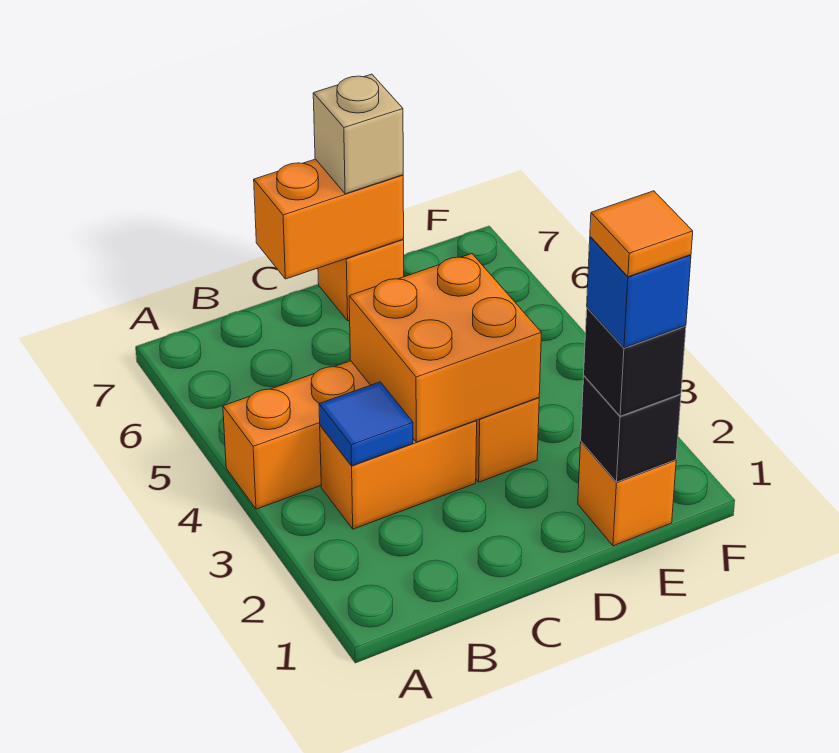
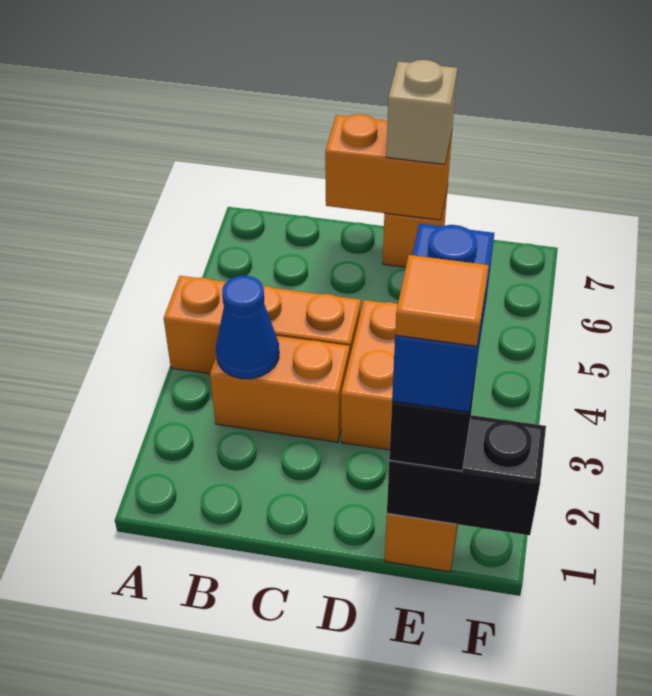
blue 1x1 tile [319,382,413,466] -> blue 1x1 cone [216,276,279,379]
orange 2x2 brick [349,254,541,442] -> none
black 1x1 brick [581,376,681,482] -> black 1x2 brick [387,415,546,535]
blue 1x1 brick [587,237,691,348] -> blue 1x2 brick [392,223,494,412]

